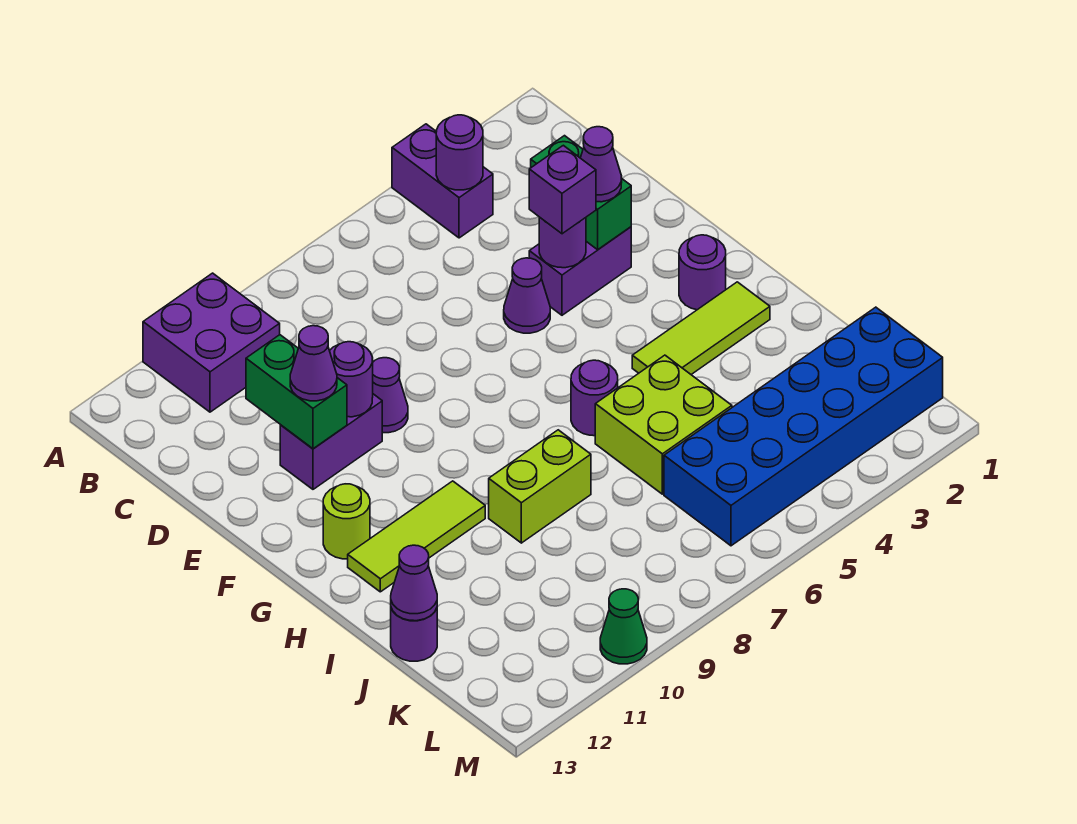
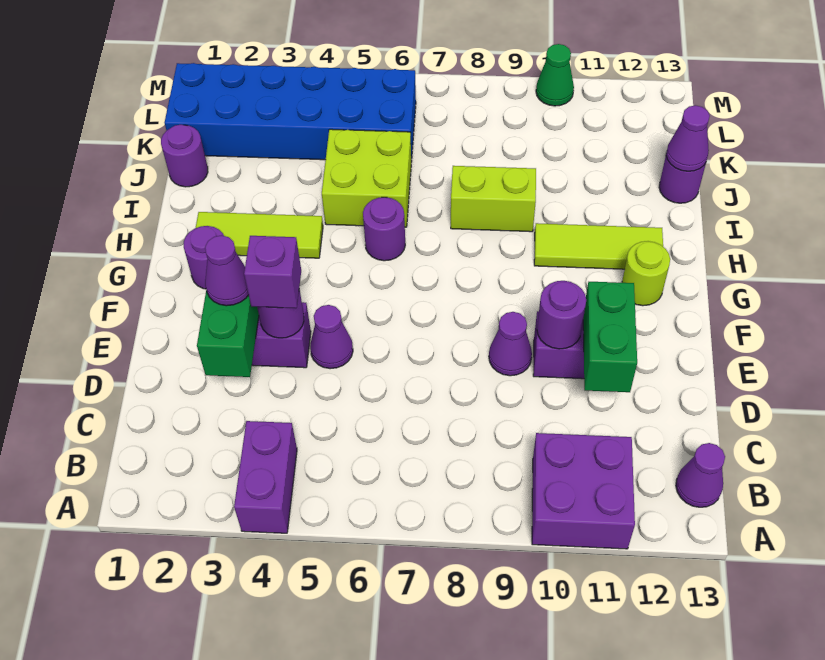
purple 1x1 round brick [436,115,483,190] -> purple 1x1 round brick moved to [161,125,208,187]
purple 1x1 cone [290,326,337,401] -> purple 1x1 cone moved to [676,443,725,507]

